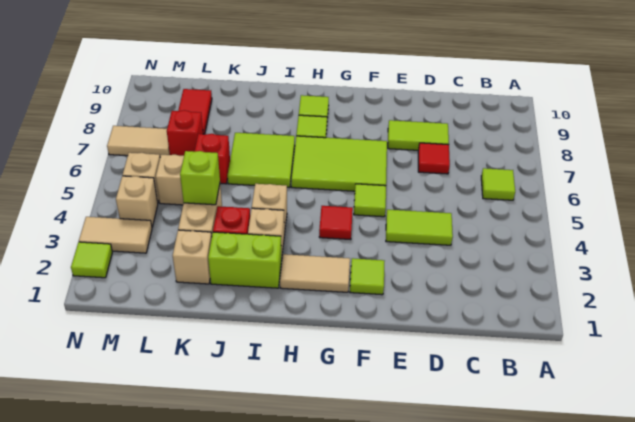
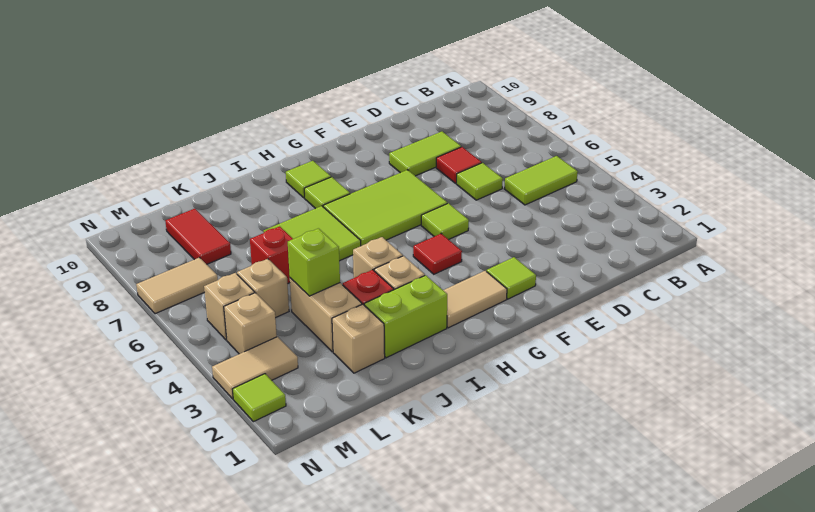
lime 1x1 tile [481,168,515,200] -> lime 1x1 tile moved to [457,163,503,200]
lime 1x2 tile [386,210,453,245] -> lime 1x2 tile moved to [504,156,578,205]
red 1x1 brick [167,110,203,156] -> none

